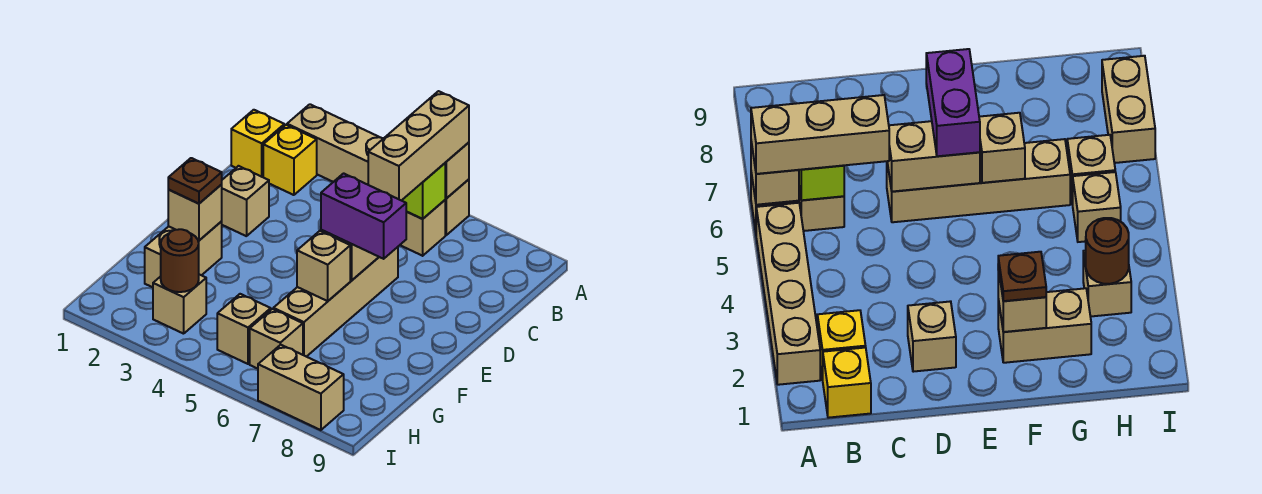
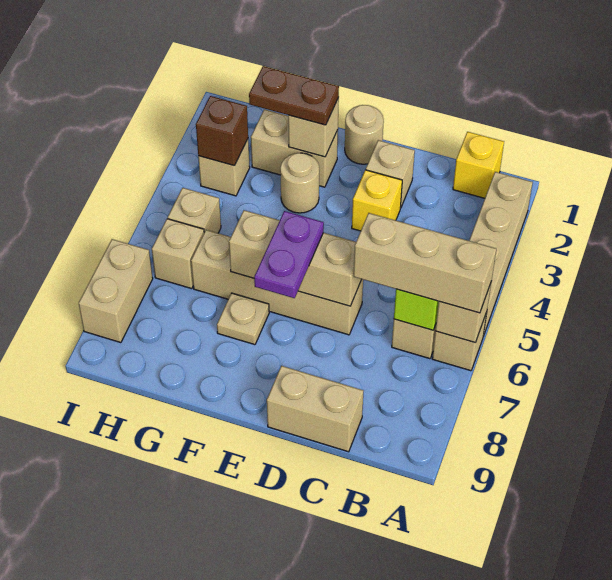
yellow 1x1 brick [263,125,317,195] -> yellow 1x1 brick moved to [352,170,402,231]
none -> tan 1x2 brick [267,366,363,452]
none -> tan 1x1 round brick [345,105,384,164]
purple 1x2 brick [321,173,406,259] -> purple 1x2 plate [254,211,324,298]
brown 1x1 plate [168,158,222,203] -> brown 1x2 plate [249,66,339,125]
none -> tan 1x1 round brick [280,153,319,213]
none -> tan 1x1 plate [217,293,269,345]
brown 1x1 round brick [161,229,199,292] -> brown 1x1 brick [196,96,248,166]

